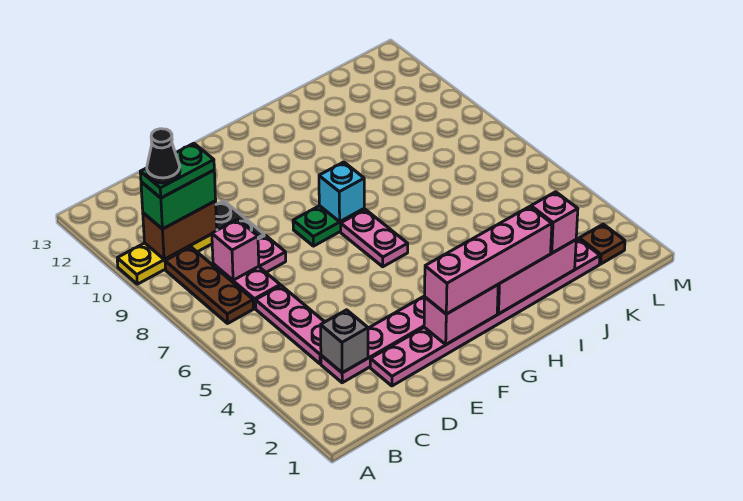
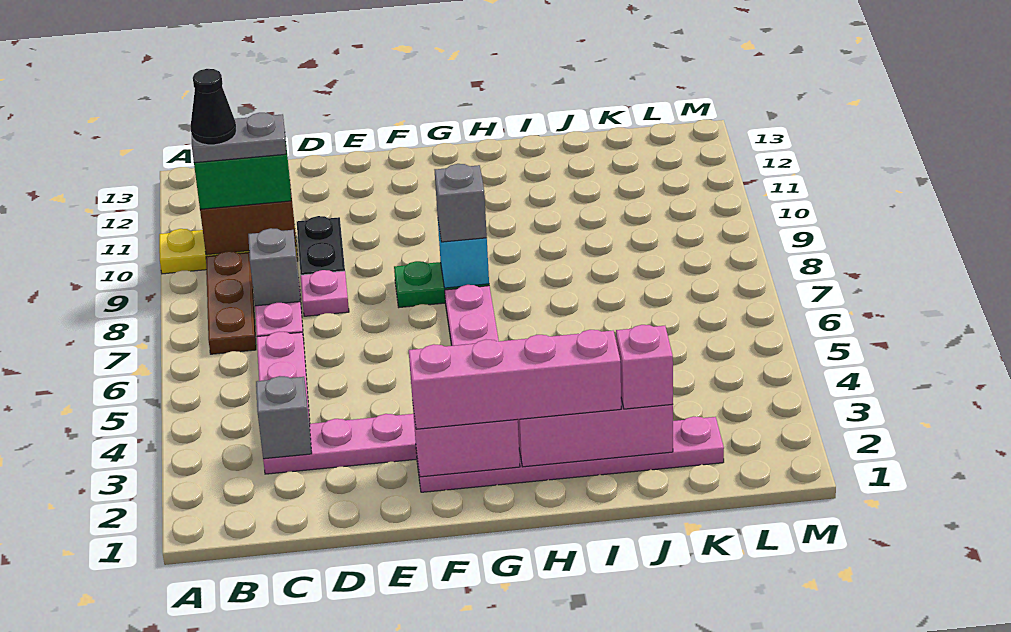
green 1x2 plate [140,143,214,198] -> grey 1x2 plate [192,113,286,163]
pink 1x1 brick [212,219,259,280] -> grey 1x1 brick [248,228,300,306]
pink 1x8 plate [370,239,600,386] -> pink 1x6 plate [416,416,724,492]
none -> grey 1x1 brick [435,164,487,242]
brown 1x1 plate [579,224,625,264] -> none

